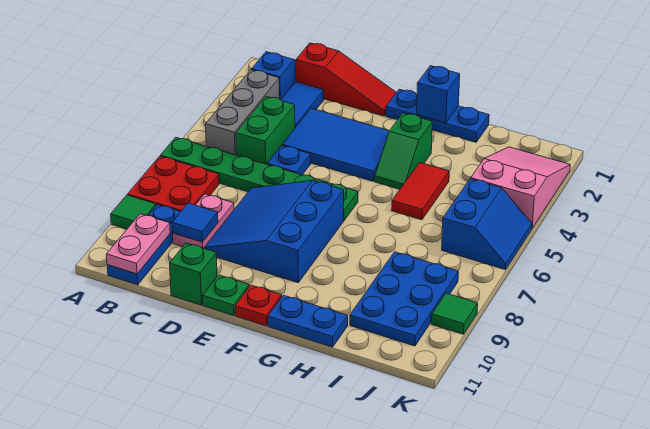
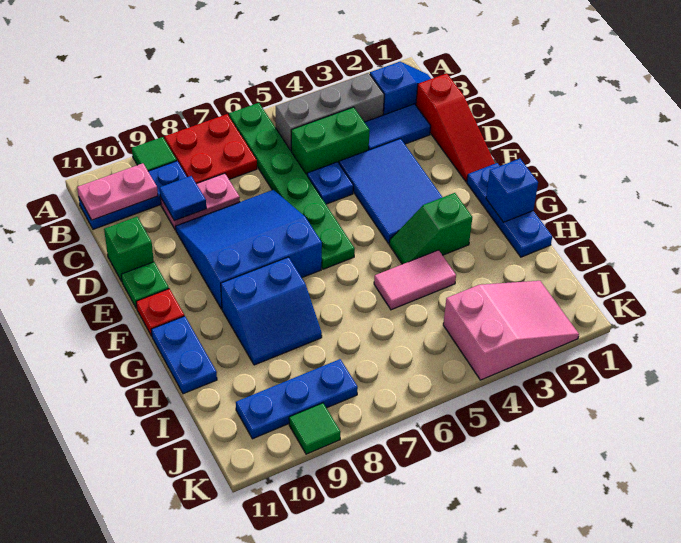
red 1x2 tile [392,162,449,220] -> pink 1x2 tile [374,250,456,310]
blue 2x3 plate [350,252,458,346] -> blue 1x3 plate [236,359,358,439]
blue 2x2 slope [442,179,532,270] -> blue 2x2 slope moved to [221,257,322,365]

